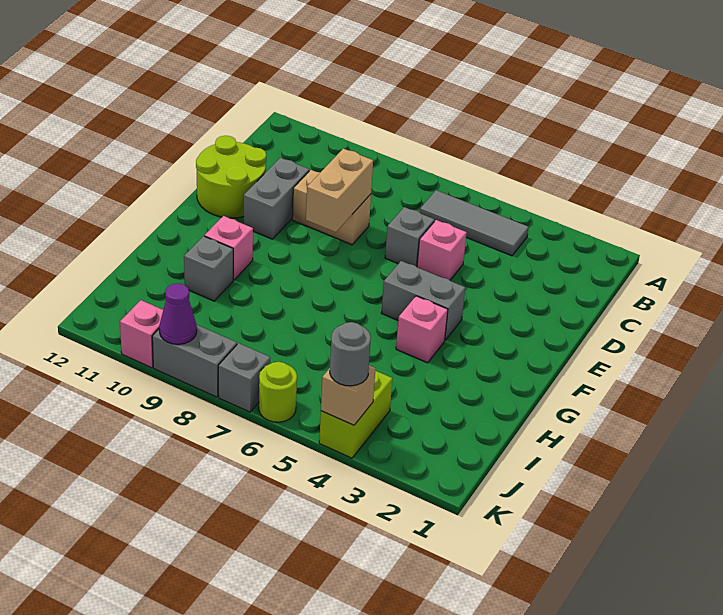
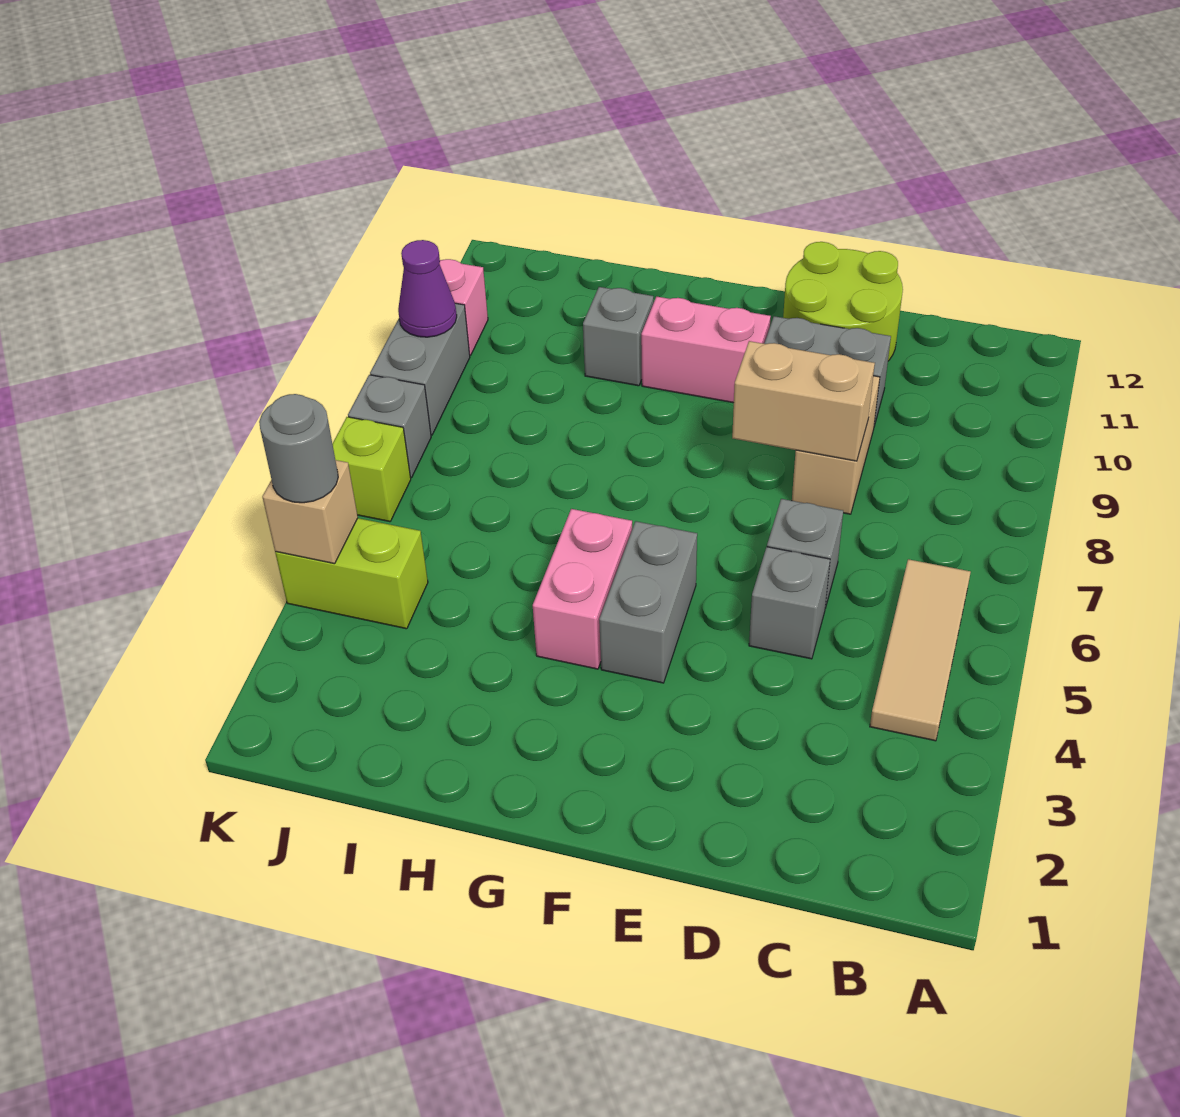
grey 1x3 tile [420,190,529,256] -> tan 1x3 tile [870,559,971,741]
pink 1x1 brick [417,220,467,280] -> grey 1x1 brick [749,547,830,659]
pink 1x1 brick [396,296,448,363] -> pink 1x2 brick [533,509,632,669]
pink 1x1 brick [204,216,253,280] -> pink 1x2 brick [641,297,771,403]
lime 1x1 round brick [259,362,297,422] -> lime 1x1 brick [332,417,411,522]

